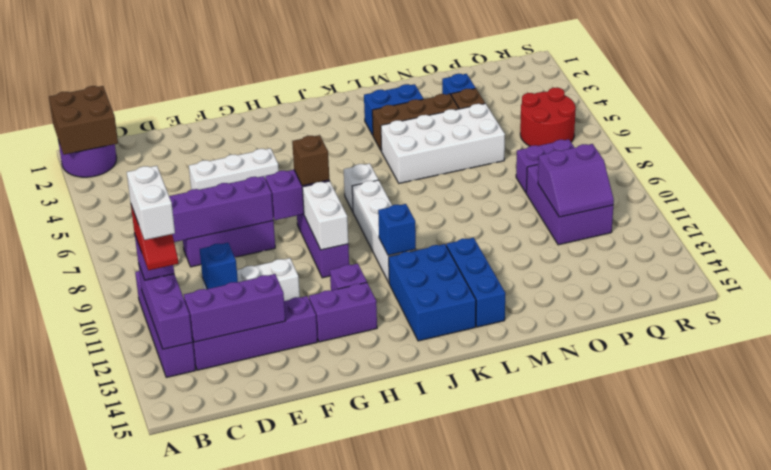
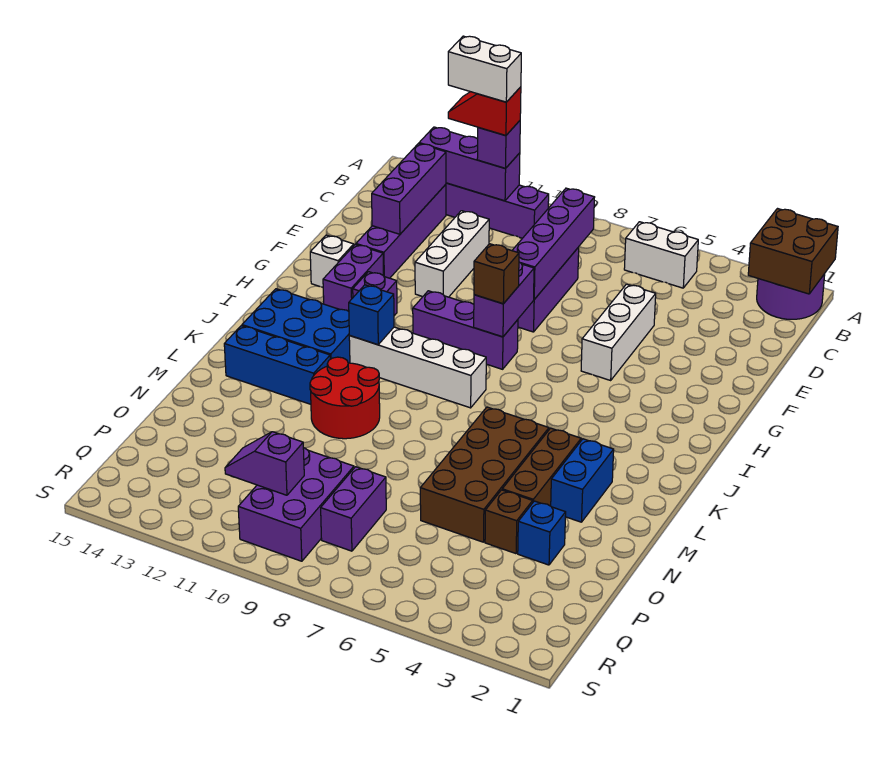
blue 1x1 brick [200,243,238,289] -> none
white 1x2 brick [302,181,348,250] -> white 1x2 brick moved to [624,222,698,288]
white 1x1 brick [344,163,378,211] -> white 1x1 brick moved to [310,235,354,287]
white 2x4 brick [381,104,505,183] -> brown 2x4 brick [420,407,549,542]
purple 2x3 brick [526,164,613,245] -> purple 2x3 brick turned to [238,448,354,561]
purple 2x2 slope [538,144,614,217] -> purple 1x2 slope [225,432,304,495]
red 2x2 round brick [520,87,576,146] -> red 2x2 round brick moved to [310,357,380,439]

